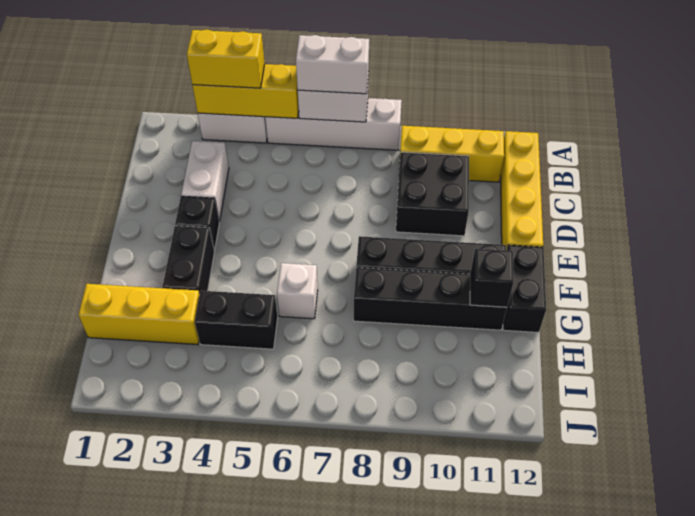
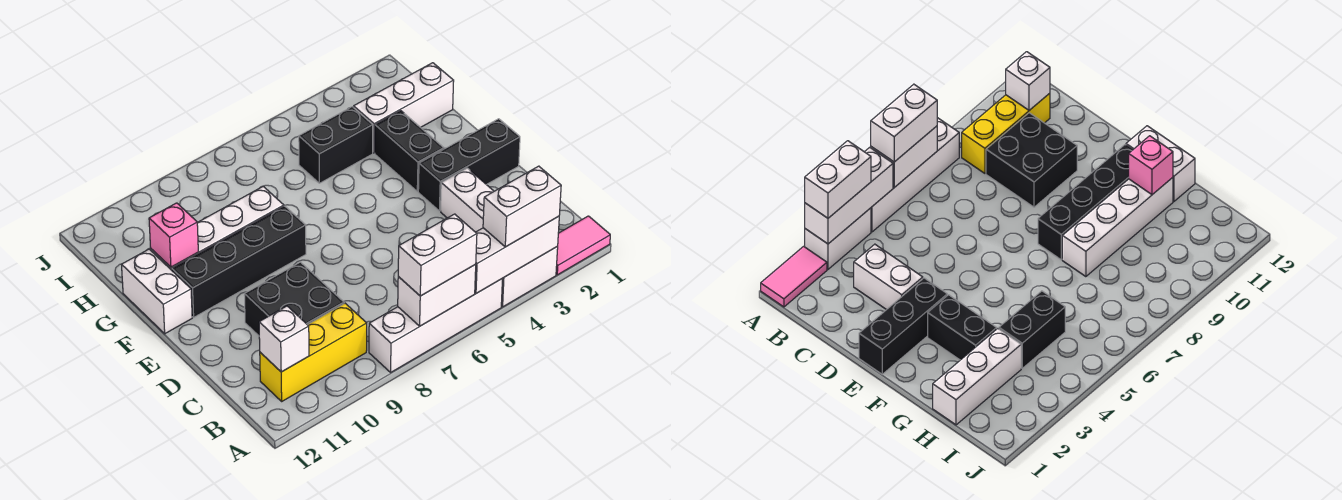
none -> pink 1x2 tile [556,216,610,275]
yellow 1x3 brick [192,64,299,118] -> white 1x3 brick [475,216,559,293]
yellow 1x2 brick [187,30,265,88] -> white 1x2 brick [483,166,561,247]
yellow 1x4 brick [500,131,543,250] -> none
black 1x1 brick [175,196,219,251] -> black 1x3 brick [418,119,520,211]
black 1x2 brick [503,245,546,333] -> white 1x2 brick [122,249,192,334]
white 1x1 brick [277,263,318,319] -> white 1x1 brick moved to [259,306,309,372]
black 1x4 brick [354,267,507,330] -> white 1x4 brick [151,187,284,270]
black 1x1 brick [470,249,514,307] -> pink 1x1 brick [149,203,198,267]
yellow 1x3 brick [79,284,199,344] -> white 1x3 brick [354,63,454,153]

